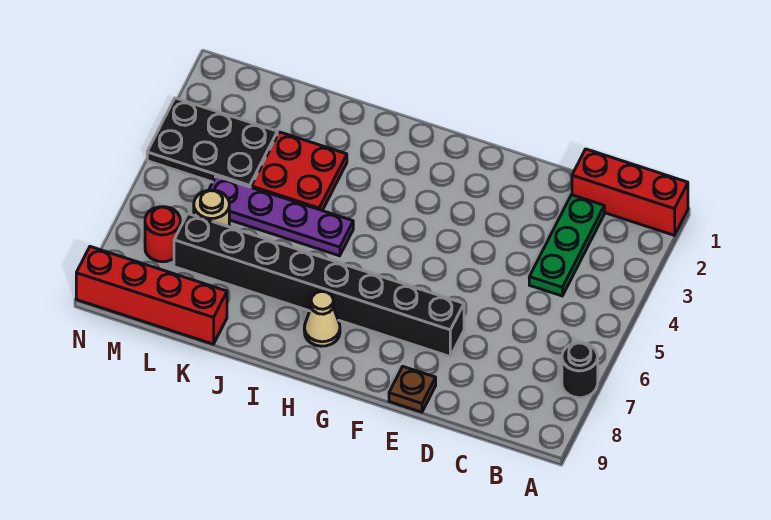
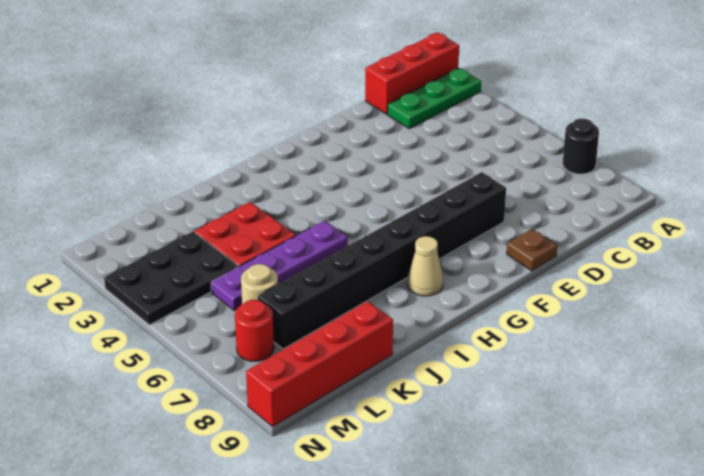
green 1x3 plate [529,195,604,296] -> green 1x3 plate turned to [388,68,481,129]

